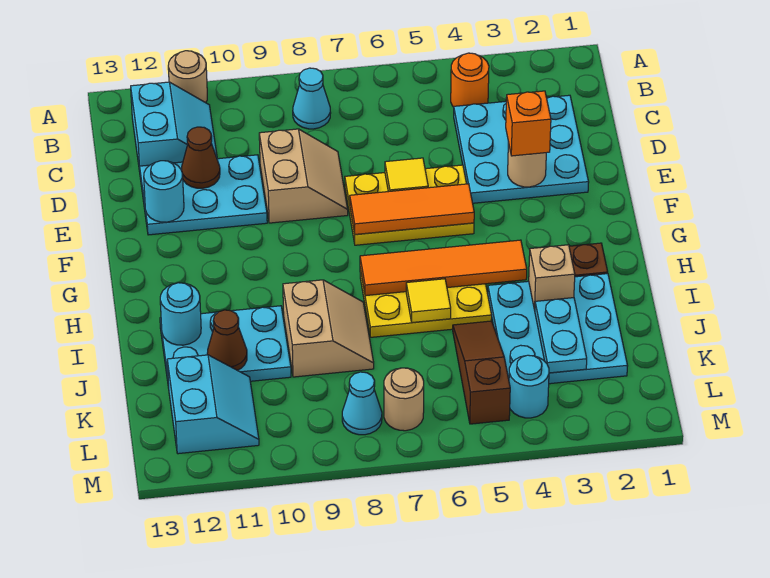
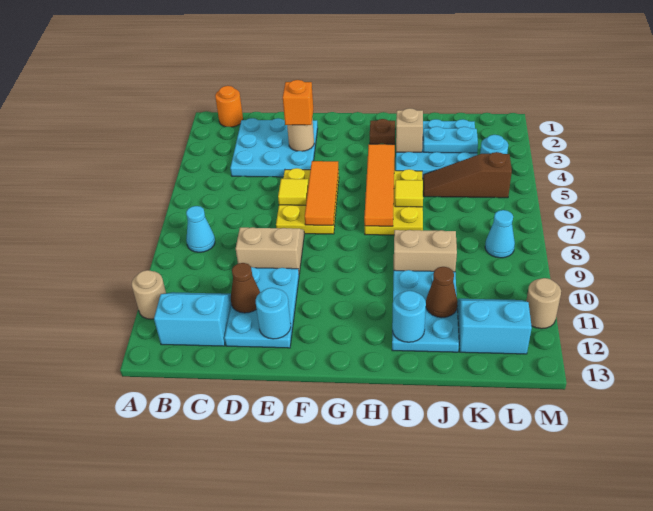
orange 1x1 round brick [451,53,489,107] -> orange 1x1 round brick moved to [215,86,243,127]
tan 1x1 round brick [384,368,424,431] -> tan 1x1 round brick moved to [526,278,561,329]

